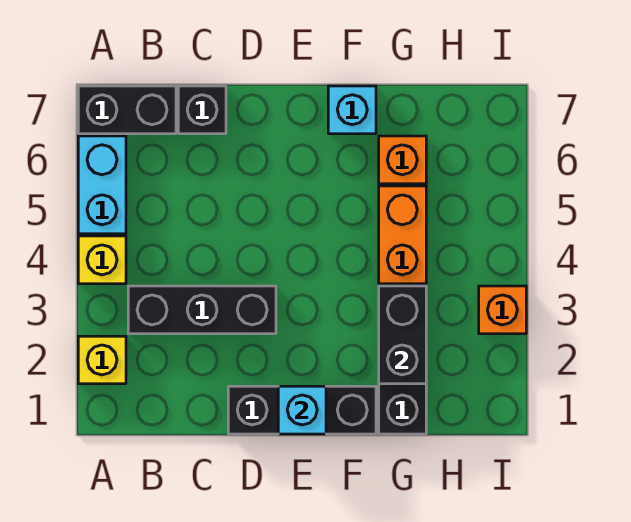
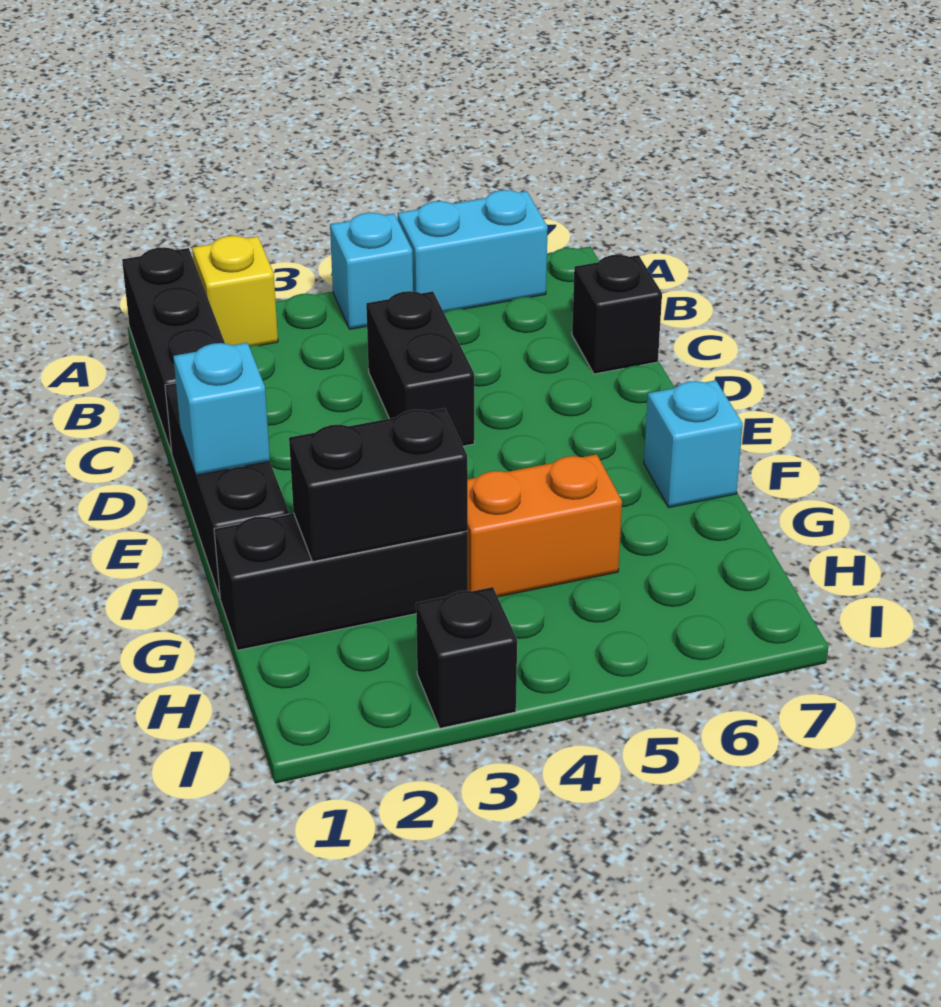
yellow 1x1 brick [78,236,126,284] -> cyan 1x1 brick [330,213,413,329]
black 1x2 brick [78,86,176,134] -> black 1x2 brick moved to [366,291,474,446]
black 1x3 brick [128,286,276,334] -> black 1x3 brick moved to [122,247,225,452]
orange 1x1 brick [379,136,426,184] -> none
orange 1x1 brick [479,286,526,334] -> black 1x1 brick [416,587,517,728]

